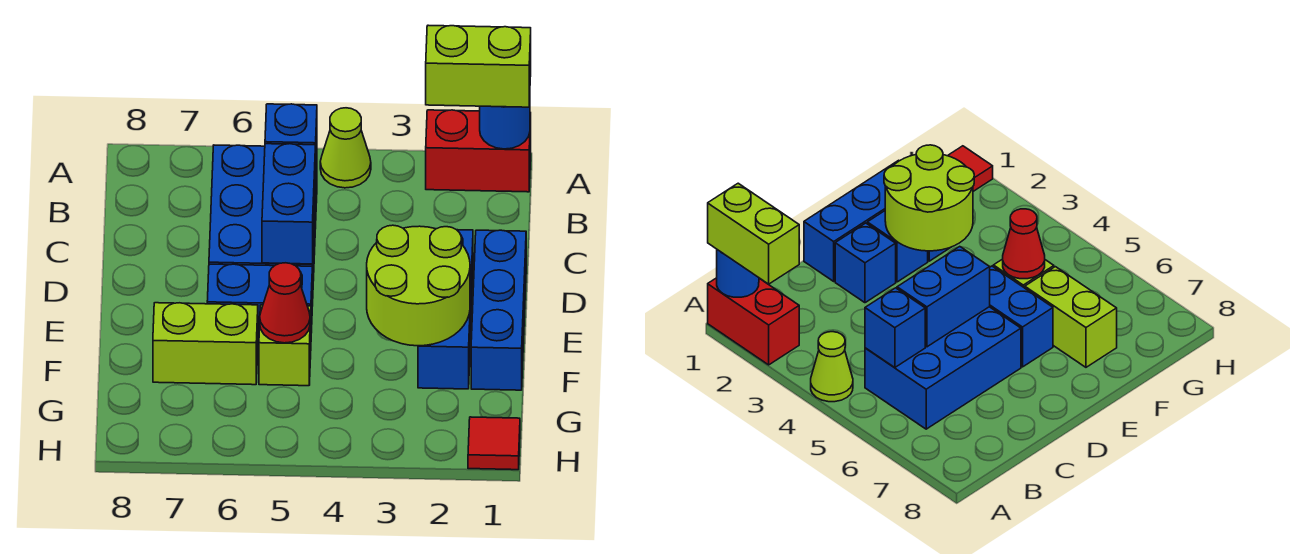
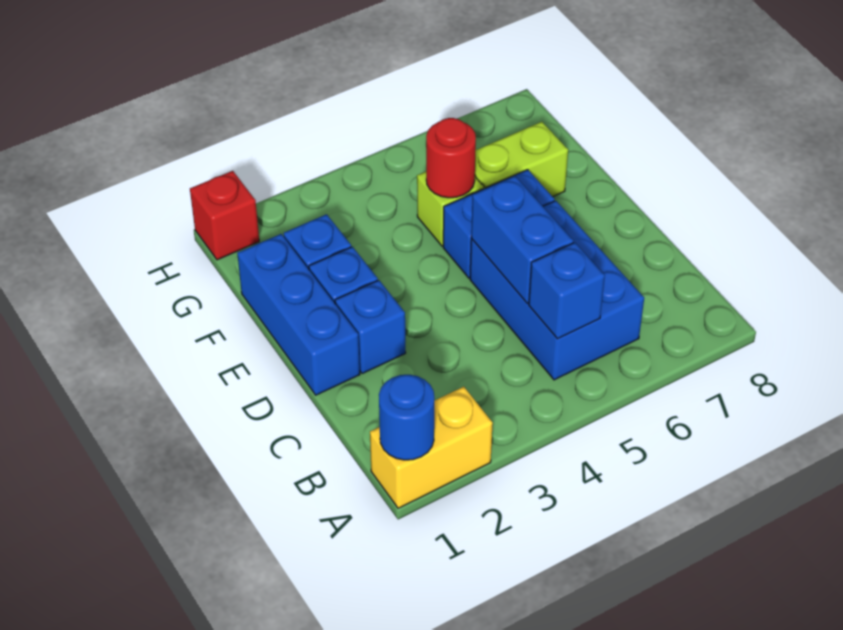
red 1x2 brick [426,110,531,192] -> yellow 1x2 brick [370,387,493,508]
lime 1x2 brick [426,25,531,107] -> none
lime 1x1 cone [320,108,371,188] -> none
lime 2x2 round brick [367,225,470,346] -> none
red 1x1 cone [260,263,310,343] -> red 1x1 round brick [426,118,476,198]
red 1x1 tile [468,417,520,470] -> red 1x1 brick [190,171,259,260]

